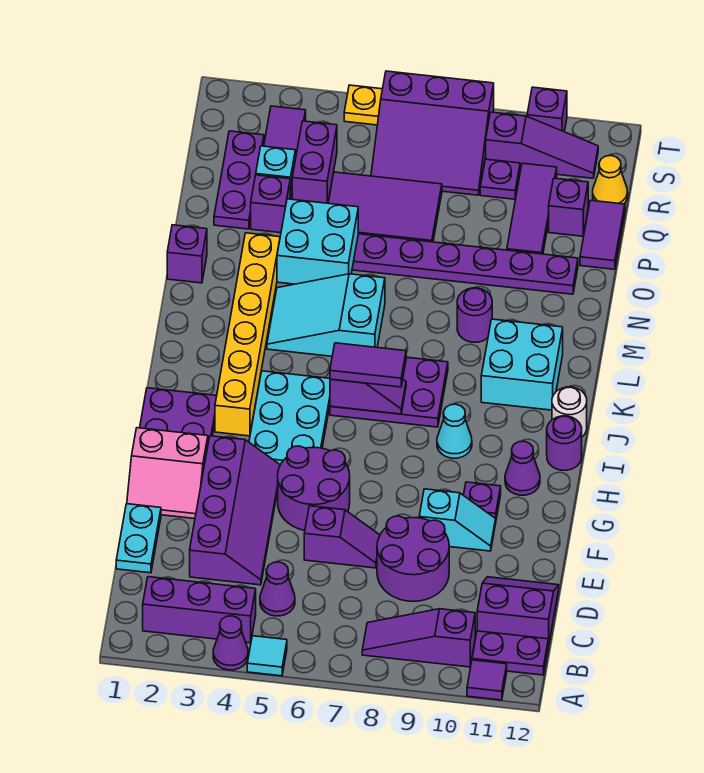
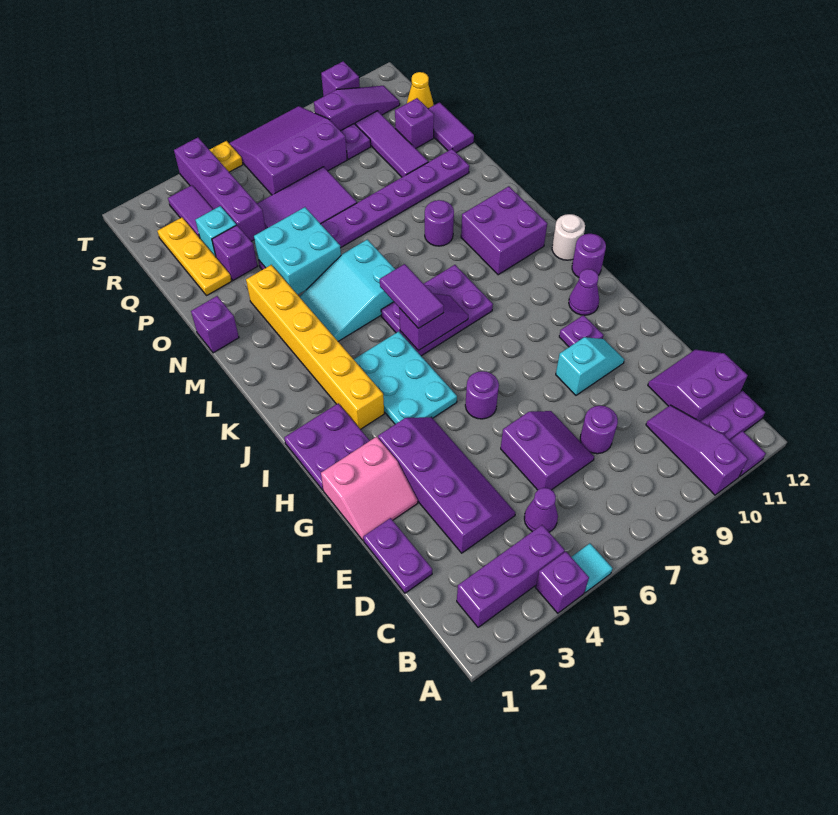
purple 1x1 cone [213,616,248,670] -> purple 1x1 brick [536,552,589,613]
purple 1x3 slope [362,609,475,667] -> purple 1x3 slope turned to [646,405,748,495]
cyan 1x2 plate [116,504,161,573] -> purple 1x2 plate [363,518,432,593]
purple 2x2 round brick [377,516,449,601] -> purple 1x1 round brick [580,406,618,454]
purple 1x2 slope [304,506,380,568] -> purple 2x2 slope [501,411,594,490]
purple 2x2 round brick [278,446,350,530] -> purple 1x1 round brick [465,371,499,419]
cyan 1x1 cone [437,404,472,458] -> none
purple 1x2 tile [330,343,406,387] -> purple 1x2 tile turned to [380,264,444,328]
cyan 2x2 brick [481,319,563,410] -> purple 2x2 brick [461,186,547,275]
purple 1x3 plate [214,131,264,229] -> yellow 1x3 plate [157,217,231,296]
purple 1x2 brick [292,121,337,203] -> purple 1x4 brick [174,138,266,241]
purple 3x3 slope [371,71,494,195] -> purple 3x3 slope turned to [229,106,347,195]

